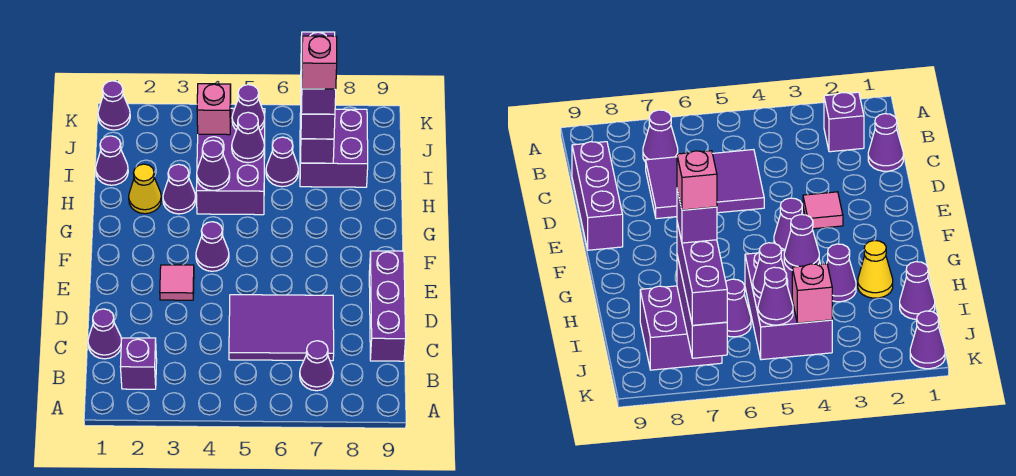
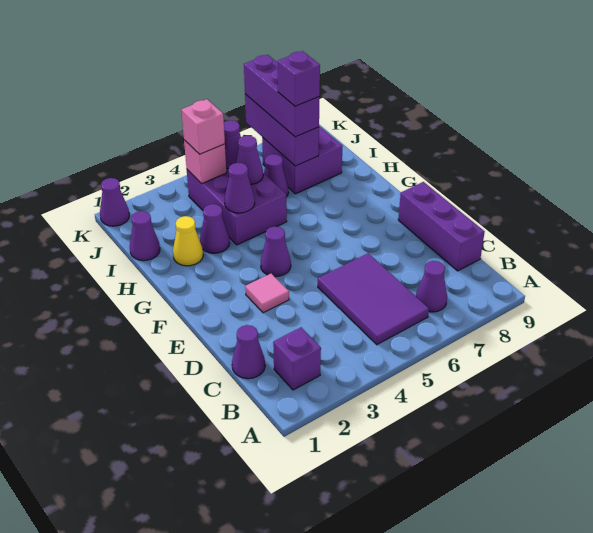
purple 2x3 tile [229,295,334,361] -> purple 2x3 tile turned to [318,253,429,345]
pink 1x1 brick [302,36,337,89] -> pink 1x1 brick moved to [182,99,225,154]

